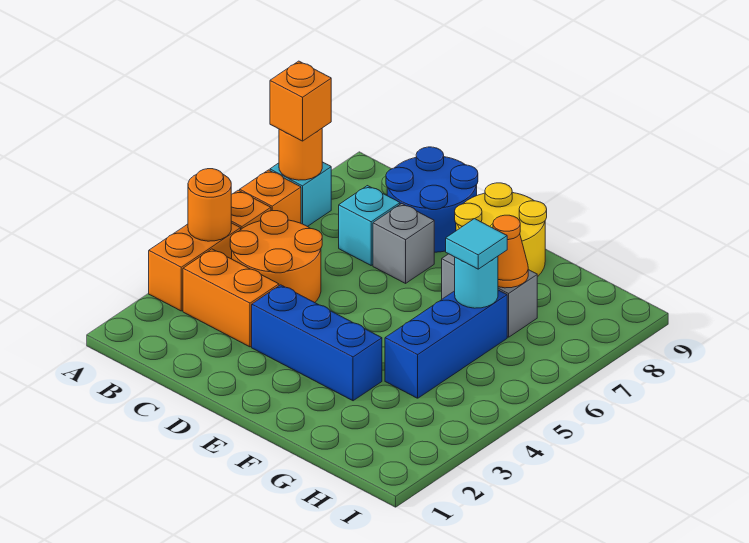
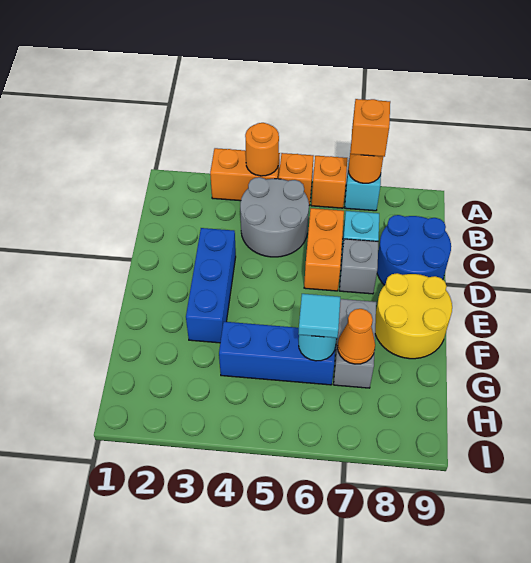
orange 1x2 brick [183,249,279,347] -> orange 1x2 brick moved to [304,208,344,291]
orange 2x2 round brick [230,211,322,303] -> grey 2x2 round brick [240,177,309,257]

